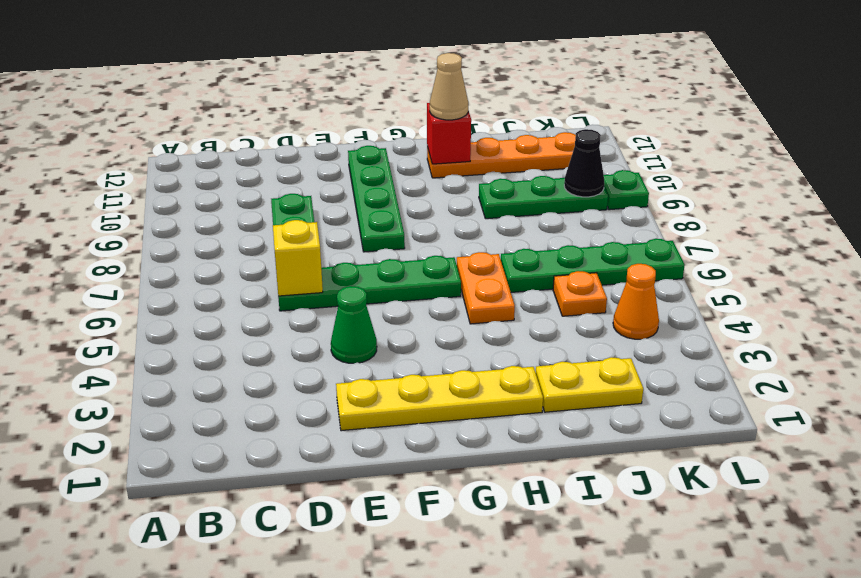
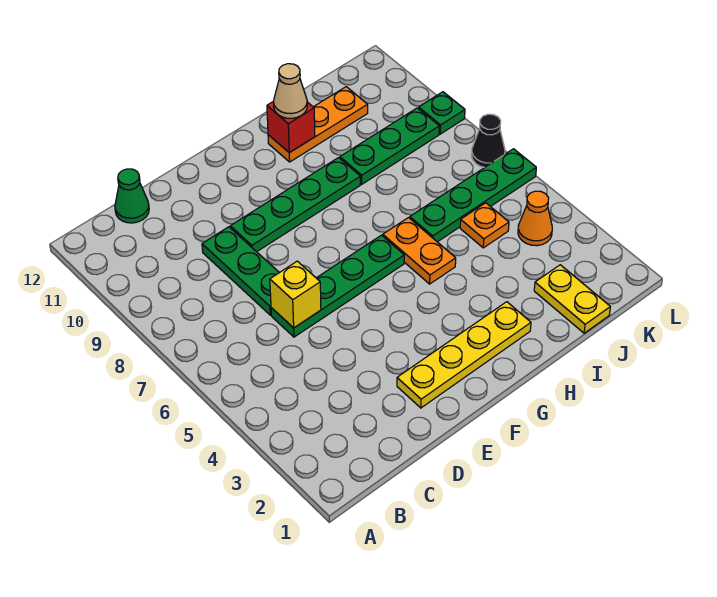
green 1x1 cone [331,286,377,363] -> green 1x1 cone moved to [115,169,149,223]
green 1x4 plate [348,146,405,252] -> green 1x4 plate turned to [230,158,360,252]
orange 1x4 plate [427,132,576,178] -> orange 1x3 plate [268,87,368,162]
yellow 1x2 plate [536,357,643,412] -> yellow 1x2 plate turned to [534,265,610,333]
black 1x1 cone [564,129,604,197] -> black 1x1 cone moved to [472,114,505,168]

